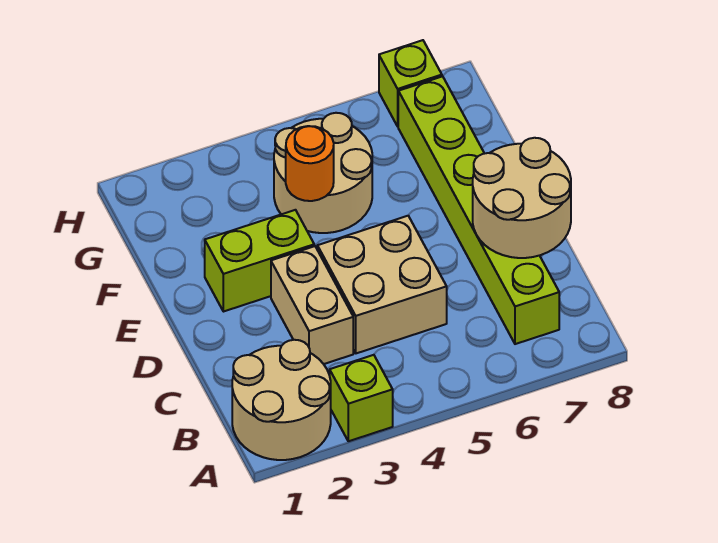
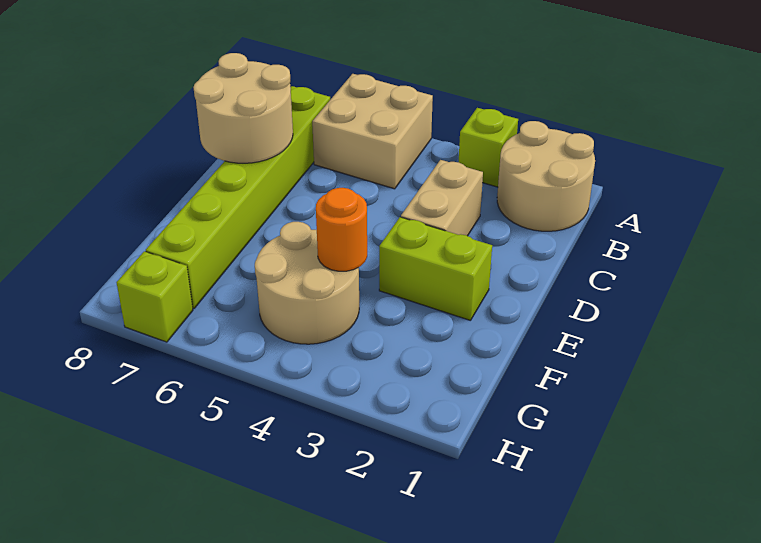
tan 2x2 brick [317,216,447,353] -> tan 2x2 brick moved to [312,74,433,189]

